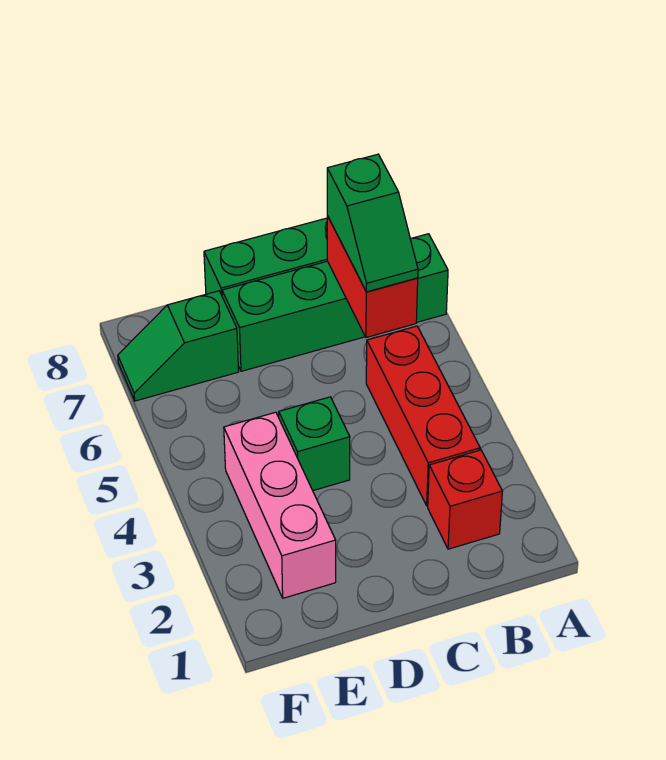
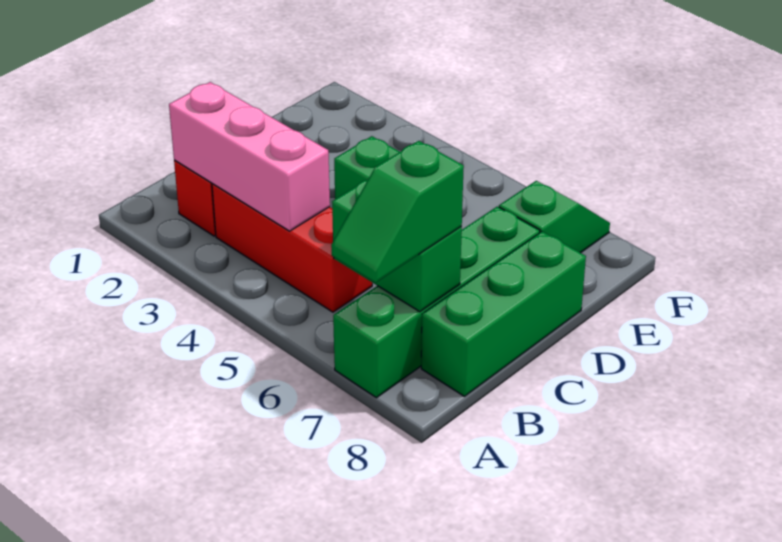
red 1x2 brick [327,216,418,337] -> green 1x2 brick [332,179,462,312]
green 1x2 slope [327,154,418,292] -> green 1x2 slope turned to [331,141,464,283]
pink 1x3 brick [224,412,336,598] -> pink 1x3 brick moved to [169,82,330,231]

